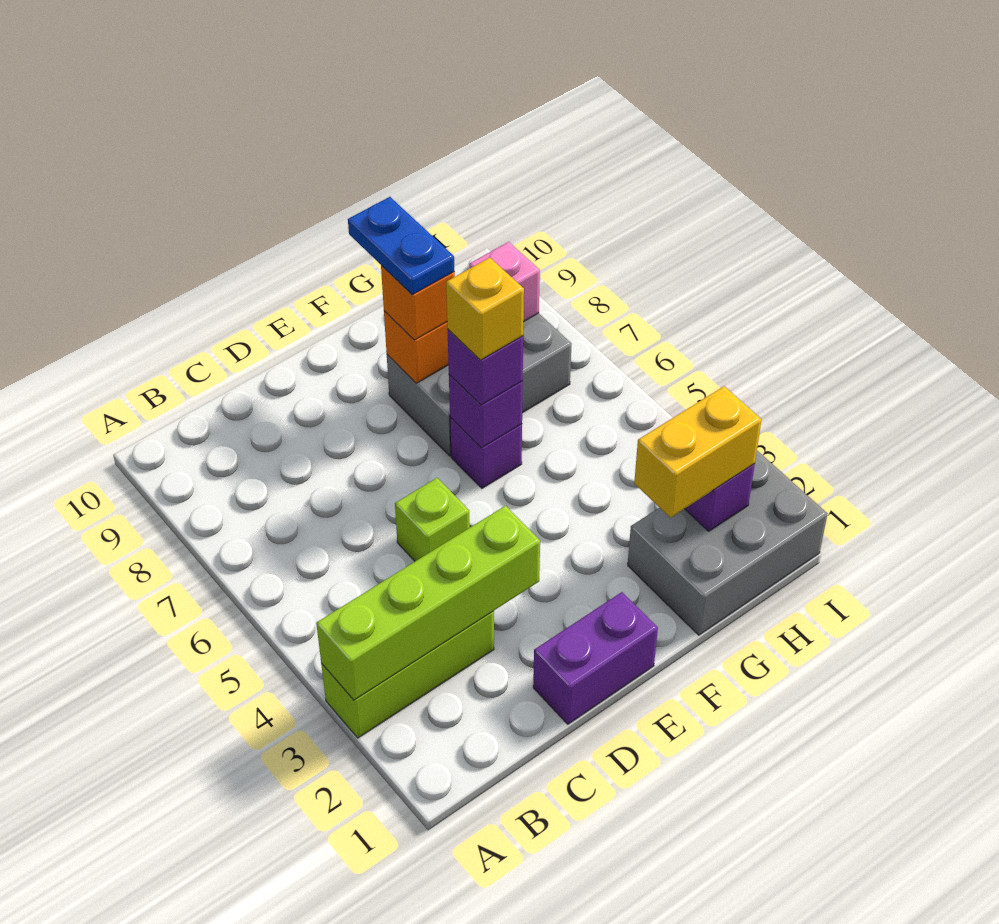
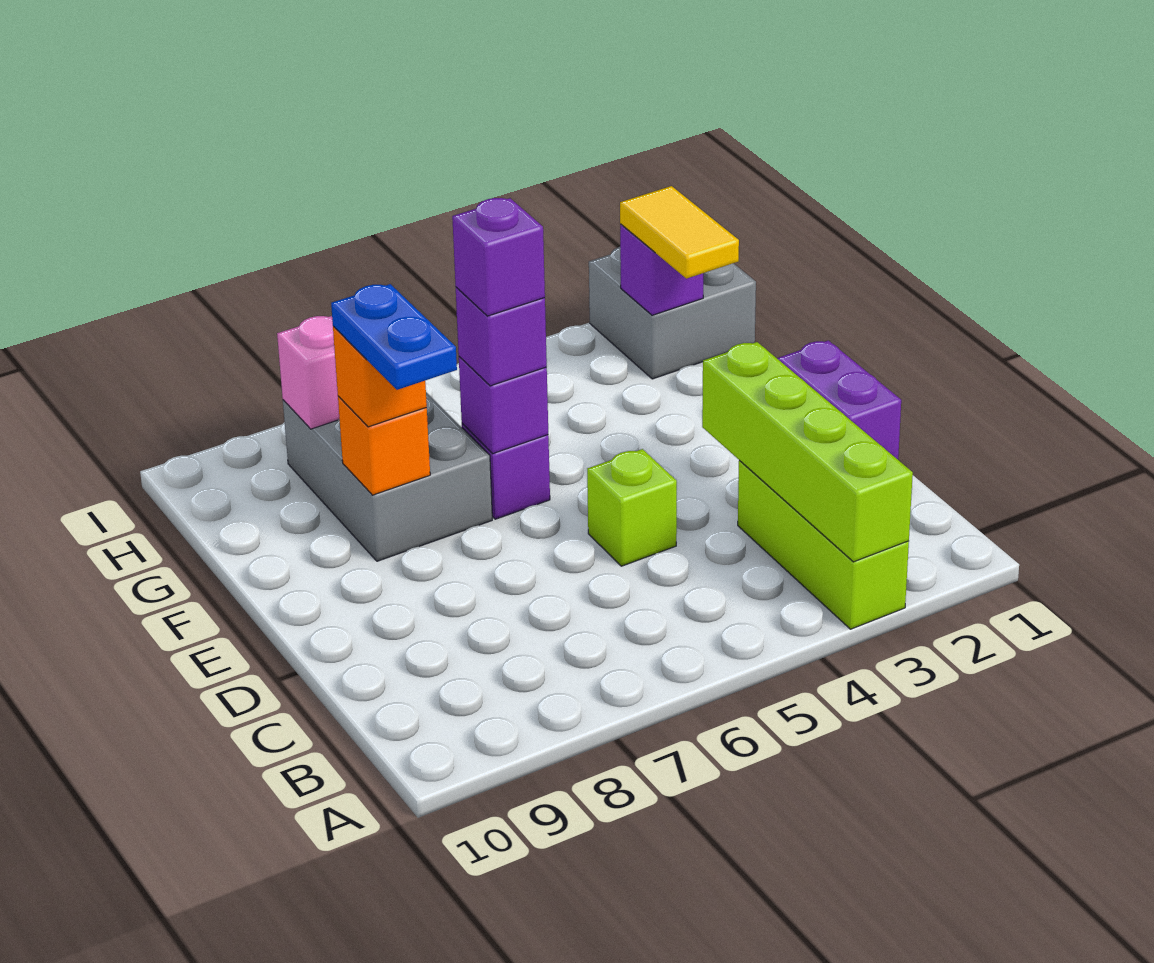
yellow 1x1 brick [446,258,524,360] -> purple 1x1 brick [452,198,545,316]
blue 1x2 plate [348,197,454,295] -> blue 1x2 plate turned to [331,284,457,390]
grey 2x3 brick [628,451,828,635] -> grey 2x2 brick [589,247,756,379]
yellow 1x2 brick [634,386,762,518] -> yellow 1x2 tile [620,186,739,279]

